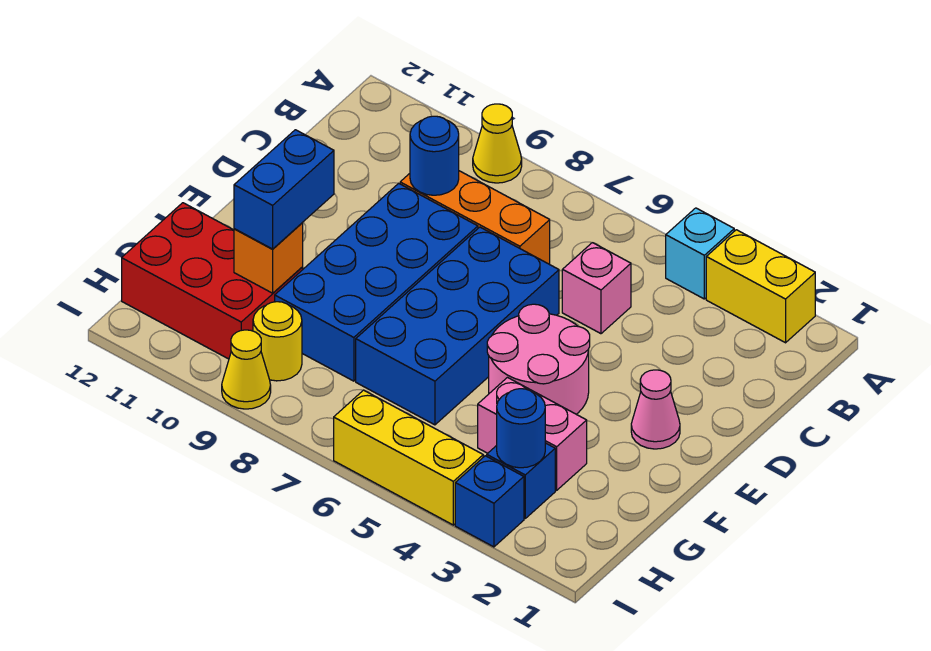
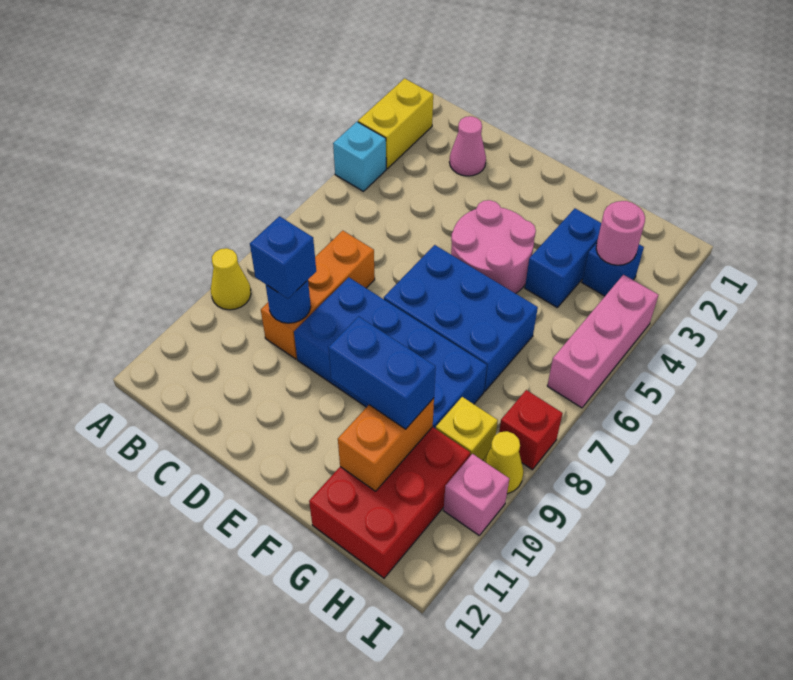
pink 1x1 brick [562,243,631,334] -> pink 1x1 brick moved to [444,454,509,535]
blue 2x4 brick [356,227,559,425] -> blue 2x3 brick [384,245,538,391]
pink 1x1 cone [631,370,680,449] -> pink 1x1 cone moved to [450,116,486,176]
pink 1x2 brick [478,378,587,490] -> blue 1x2 brick [525,208,601,307]
orange 1x1 brick [234,223,303,293] -> orange 1x2 brick [338,398,434,491]
blue 1x1 round brick [497,389,545,468] -> pink 1x1 round brick [596,201,645,265]
yellow 1x1 round brick [253,302,302,381] -> yellow 1x1 brick [436,397,498,460]
blue 1x1 brick [455,456,524,547] -> blue 1x1 brick moved to [250,216,316,299]
yellow 1x3 brick [334,390,483,525] -> pink 1x3 brick [547,275,658,408]
none -> red 1x1 brick [499,390,563,470]

